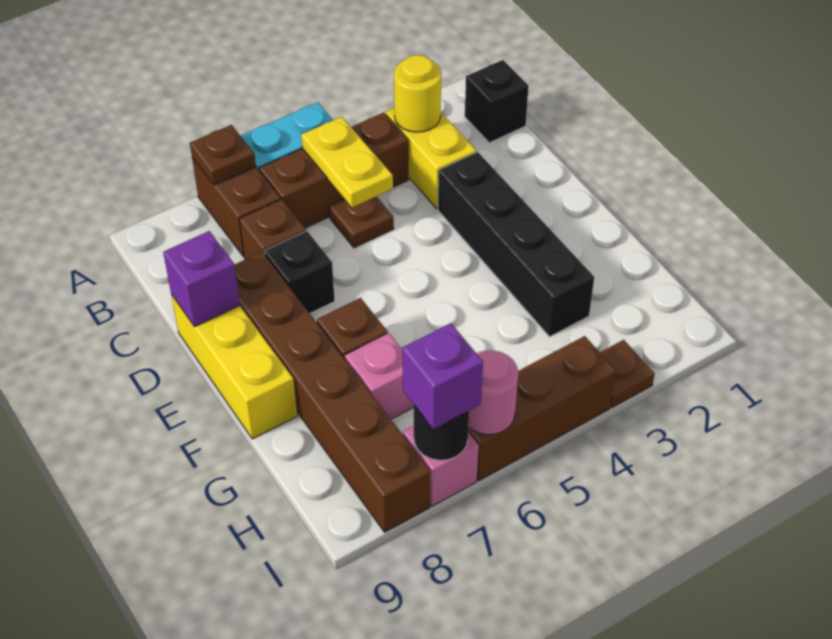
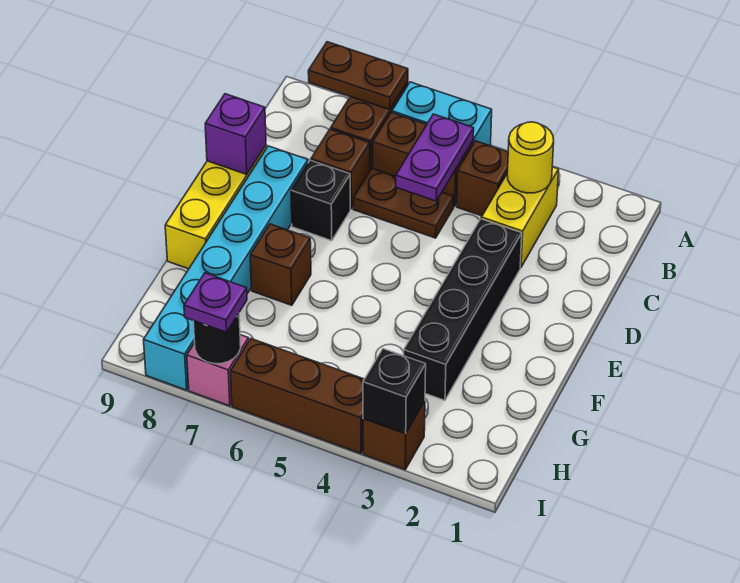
brown 1x1 plate [190,125,256,185] -> brown 1x2 plate [308,42,408,110]
black 1x1 brick [465,60,529,143] -> black 1x1 brick moved to [363,349,426,434]
yellow 1x2 plate [301,117,393,207] -> purple 1x2 plate [396,114,474,201]
brown 1x1 plate [329,196,394,248] -> brown 1x2 plate [353,168,454,238]
brown 1x6 brick [234,252,430,532] -> cyan 1x6 brick [144,146,308,390]
pink 1x1 brick [345,333,414,419] -> none
brown 1x1 plate [600,340,655,408] -> brown 1x1 brick [363,401,425,470]
pink 1x1 round brick [469,350,518,435] -> none
purple 1x1 brick [402,323,483,429] -> purple 1x1 plate [184,273,247,332]

